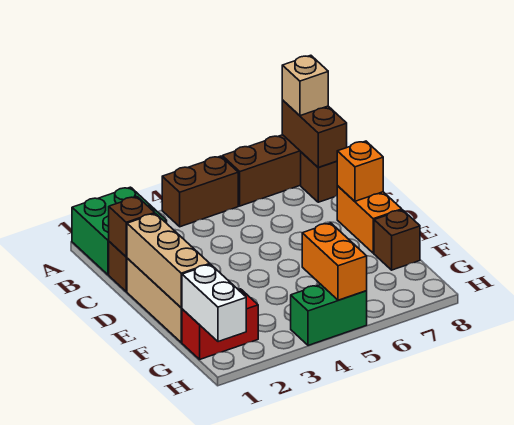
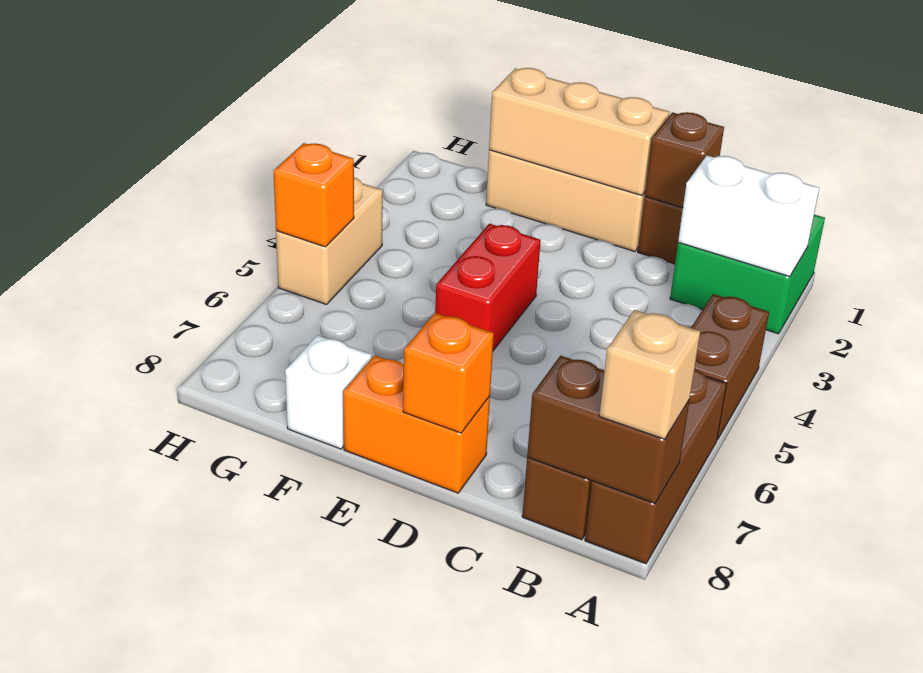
brown 1x1 brick [374,210,420,270] -> white 1x1 brick [285,335,372,449]
red 1x2 brick [182,289,258,359] -> red 1x2 brick moved to [435,224,541,351]
white 1x2 brick [182,264,246,342] -> white 1x2 brick moved to [678,156,819,277]
orange 1x2 brick [302,223,367,300] -> orange 1x1 brick [274,143,354,247]
green 1x2 brick [291,285,367,345] -> tan 1x2 brick [276,177,383,305]

